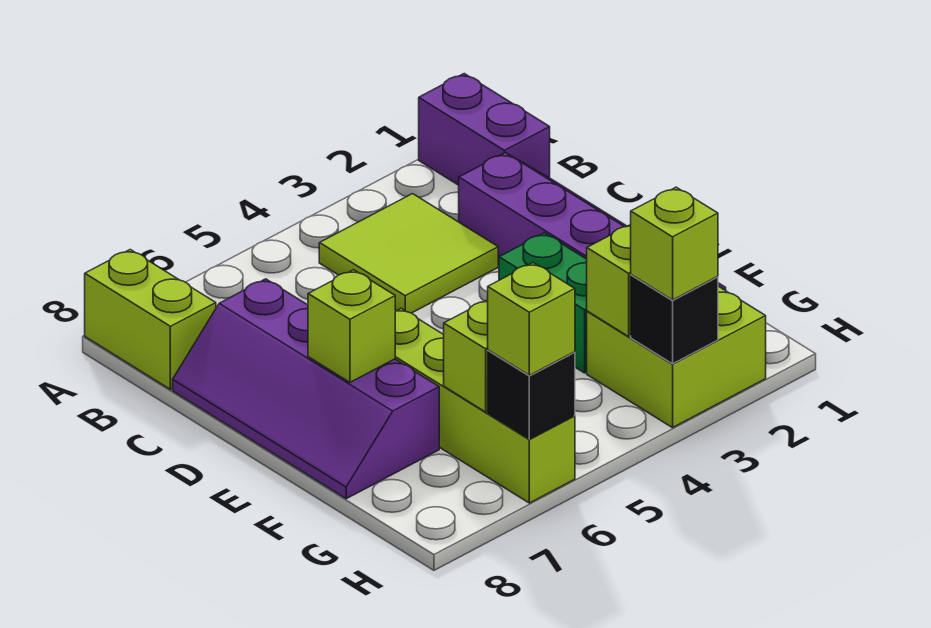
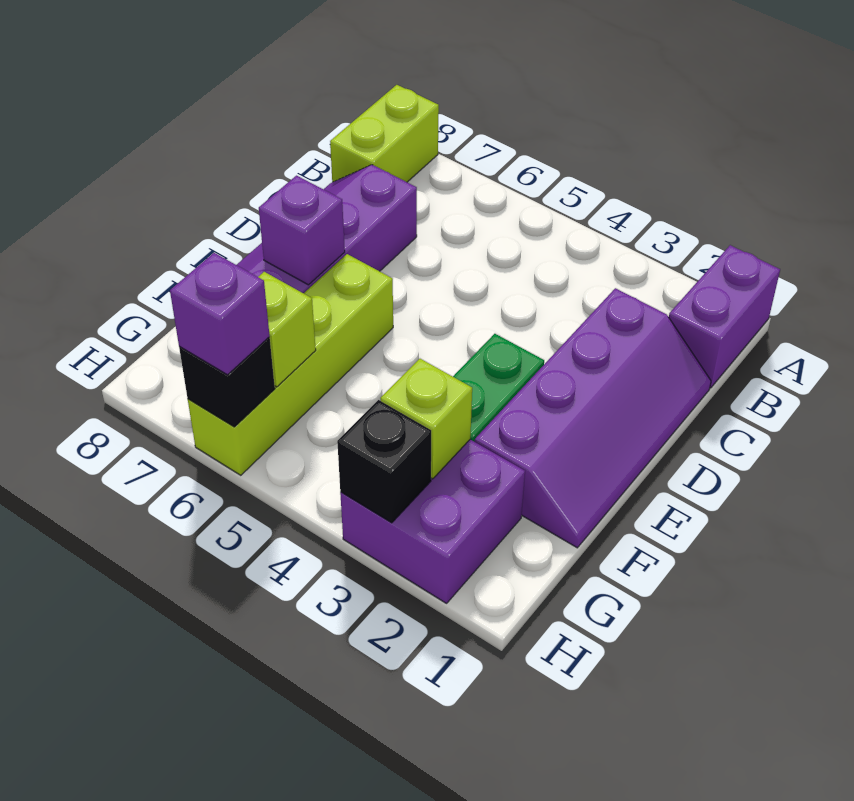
lime 2x2 tile [319,194,498,313] -> none
lime 1x1 brick [308,270,395,382] -> purple 1x1 brick [259,176,345,285]
lime 2x2 brick [587,286,766,428] -> purple 2x2 brick [340,440,525,603]
lime 1x1 brick [631,187,718,300] -> none
lime 1x1 brick [488,263,575,375] -> purple 1x1 brick [170,253,270,375]

